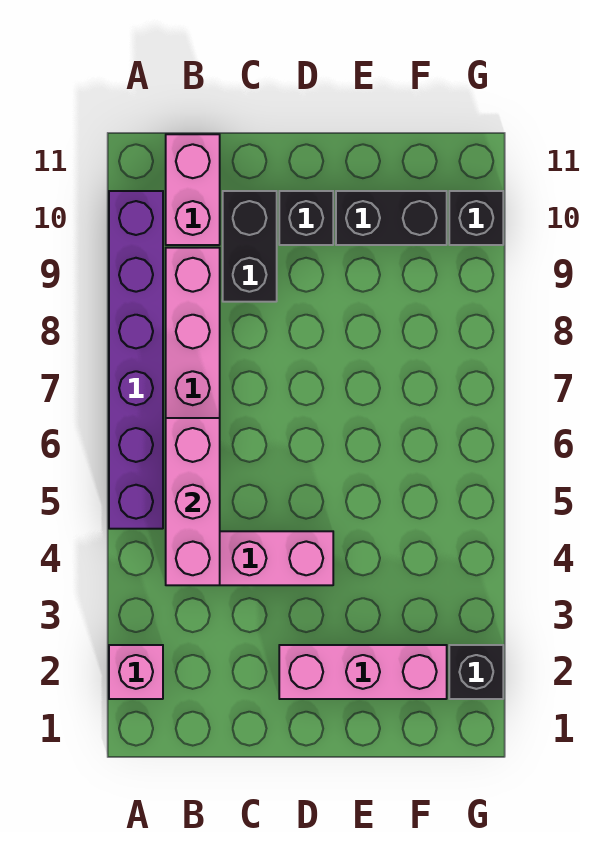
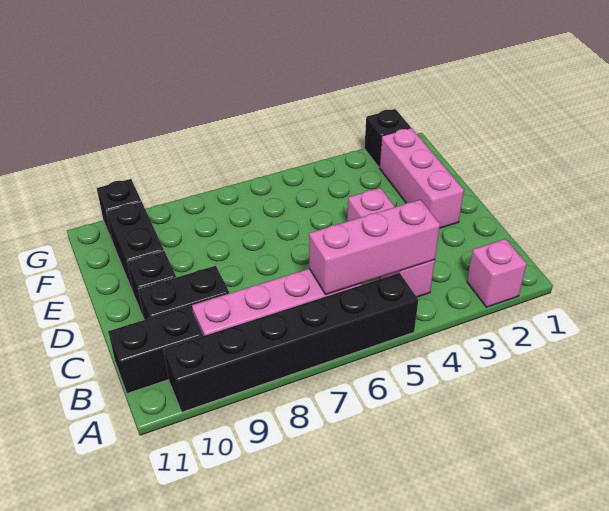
purple 1x6 brick [109,191,163,529] -> black 1x6 brick [163,273,418,412]
pink 1x2 brick [166,134,220,245] -> black 1x2 brick [108,306,203,393]

